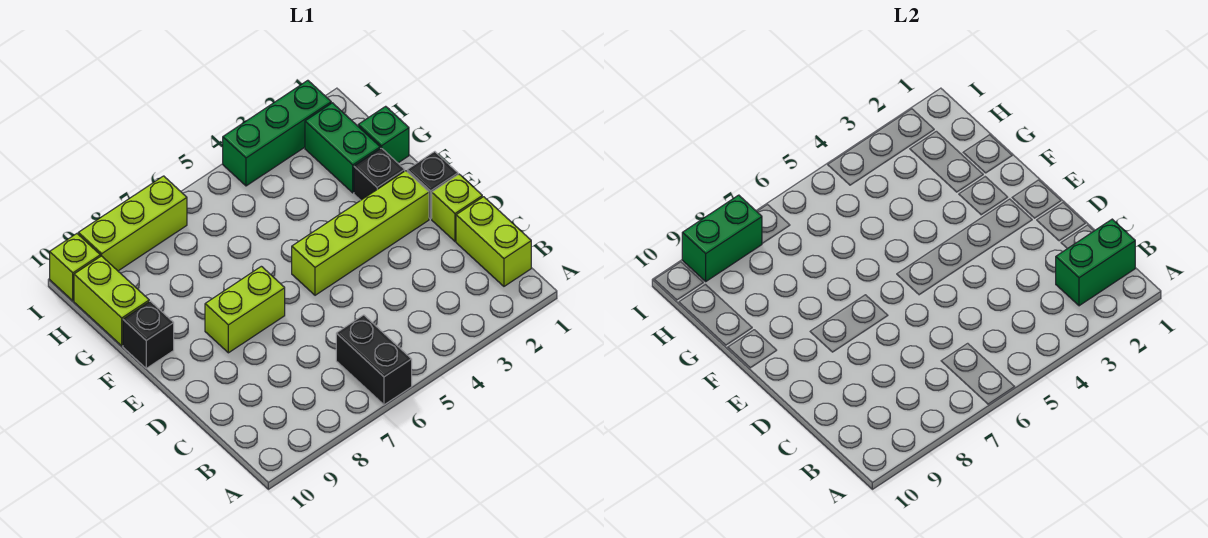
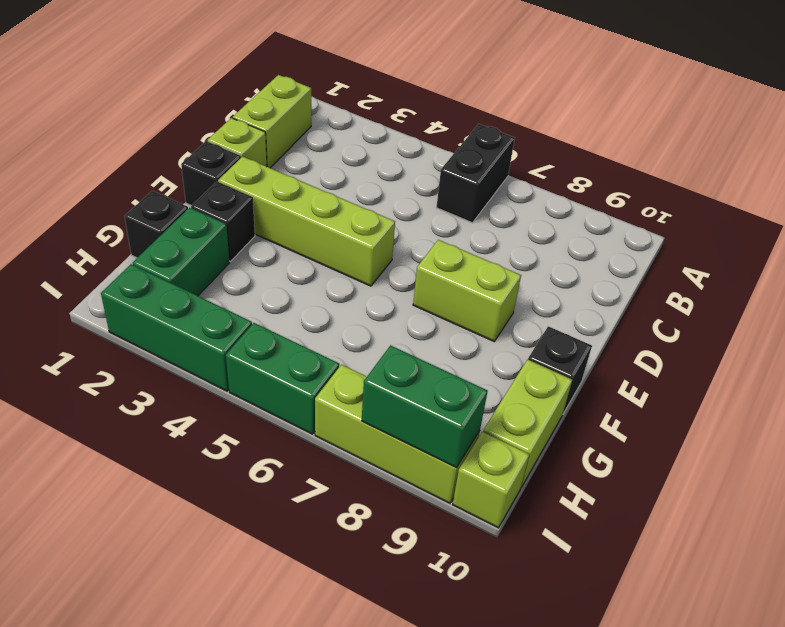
green 1x2 brick [1056,219,1135,306] -> green 1x2 brick moved to [226,323,339,434]
green 1x1 brick [358,106,409,163] -> black 1x1 brick [124,191,188,258]

